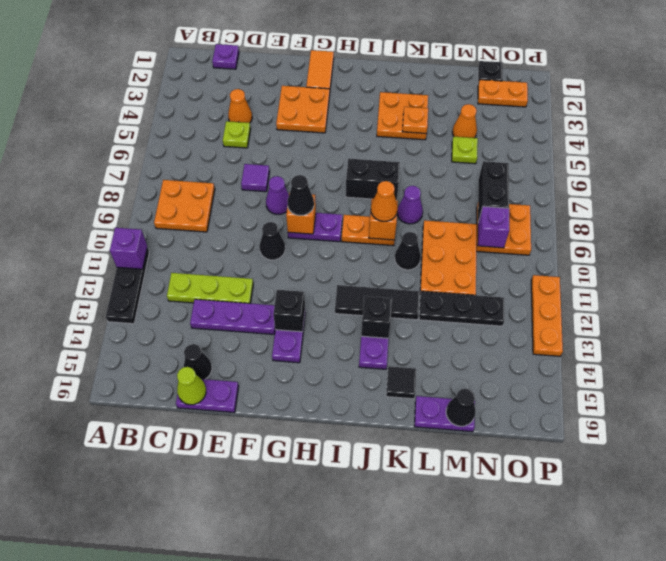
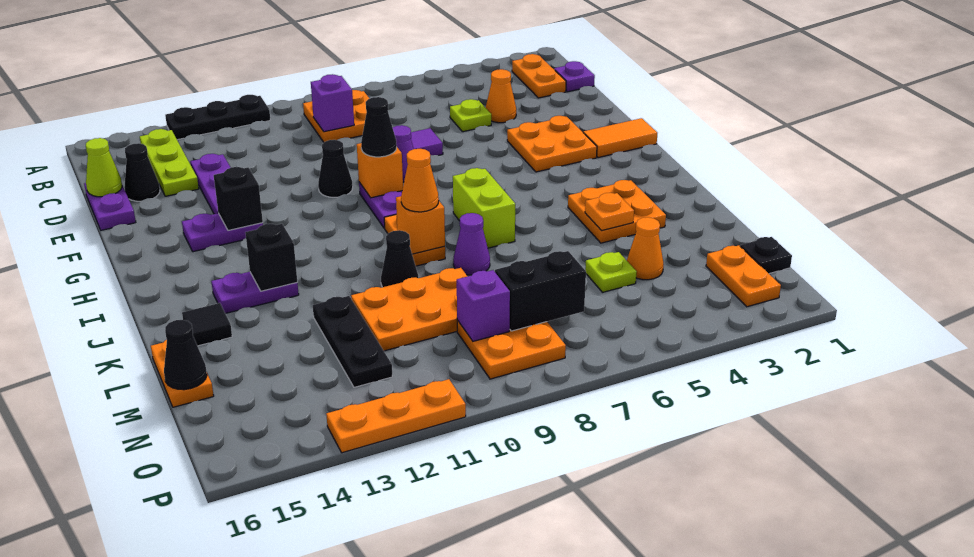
purple 1x1 brick [110,228,147,269] -> purple 1x1 brick moved to [311,74,354,132]
none -> orange 1x2 plate [512,54,566,98]
lime 1x3 plate [167,273,253,304] -> lime 1x3 plate moved to [140,129,199,196]
black 1x2 brick [346,159,400,200] -> lime 1x2 brick [453,168,515,248]
black 1x3 tile [335,285,420,320] -> none
purple 1x2 plate [414,396,475,432] -> orange 1x2 plate [151,340,214,407]

